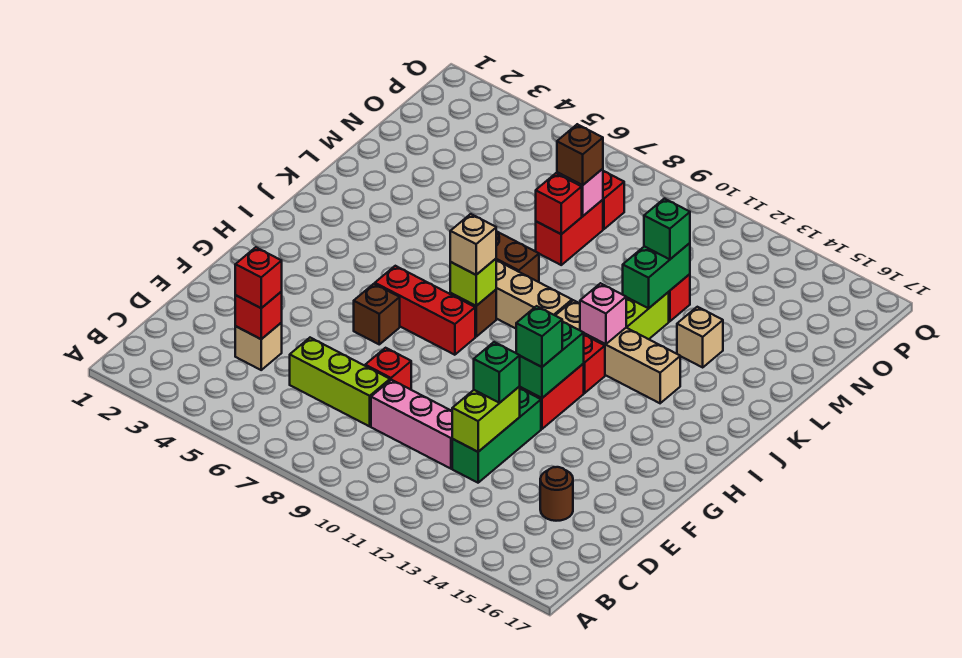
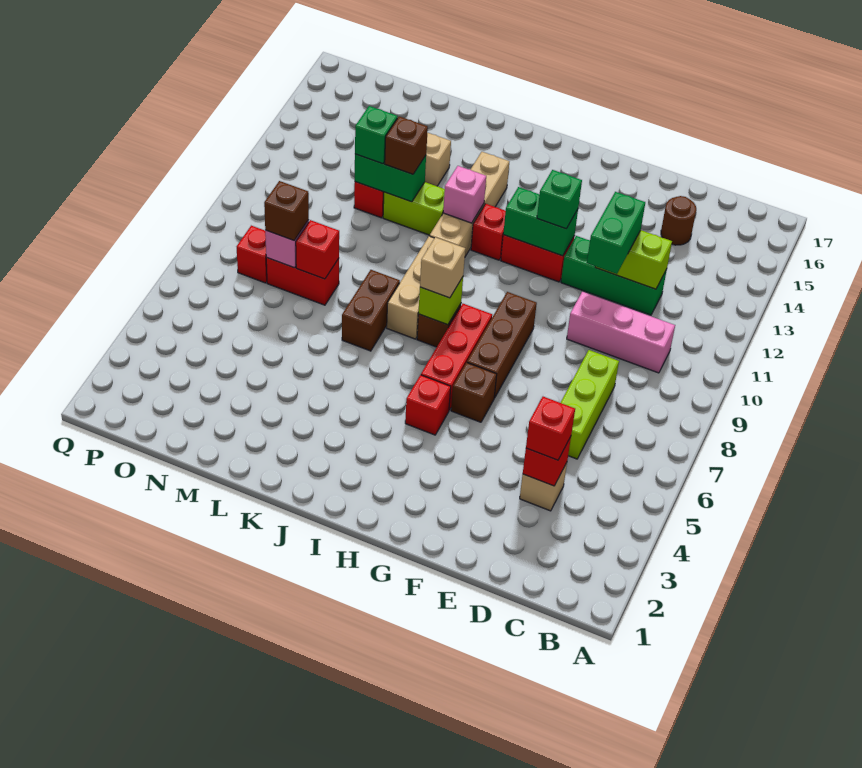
pink 1x3 brick [371,380,452,469] -> pink 1x3 brick turned to [567,292,675,373]
red 1x1 brick [365,348,411,390] -> red 1x1 brick moved to [405,375,451,435]
green 1x1 brick [474,342,520,403] -> green 1x2 brick [587,192,645,274]
none -> brown 1x3 brick [467,292,537,398]
none -> brown 1x1 brick [385,116,428,174]

